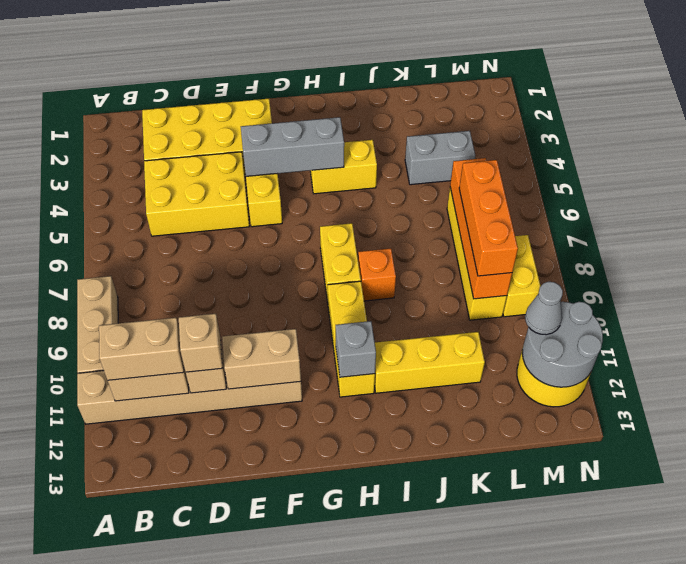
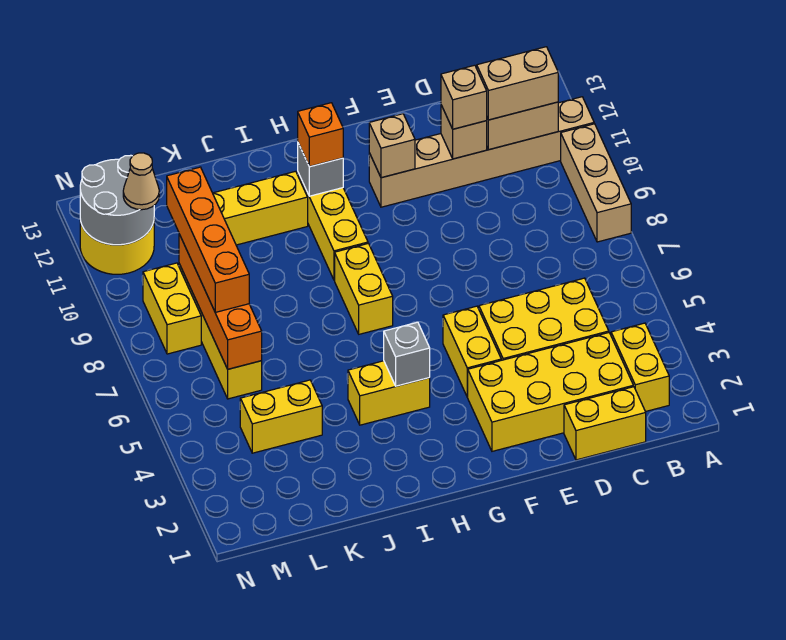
none -> yellow 1x2 brick [611,323,669,411]
none -> yellow 1x2 brick [564,387,646,460]
tan 1x2 brick [222,329,301,389] -> tan 1x1 brick [369,114,415,178]
grey 1x3 brick [241,117,344,176] -> grey 1x1 brick [384,322,430,386]
orange 1x1 brick [358,248,396,301] -> orange 1x1 brick moved to [298,103,343,167]
grey 1x2 brick [405,131,475,185] -> yellow 1x2 brick [240,380,322,453]
orange 1x3 brick [459,160,518,276] -> orange 1x4 brick [167,167,249,312]
grey 1x1 cone [525,282,563,335] -> tan 1x1 cone [123,153,159,210]

